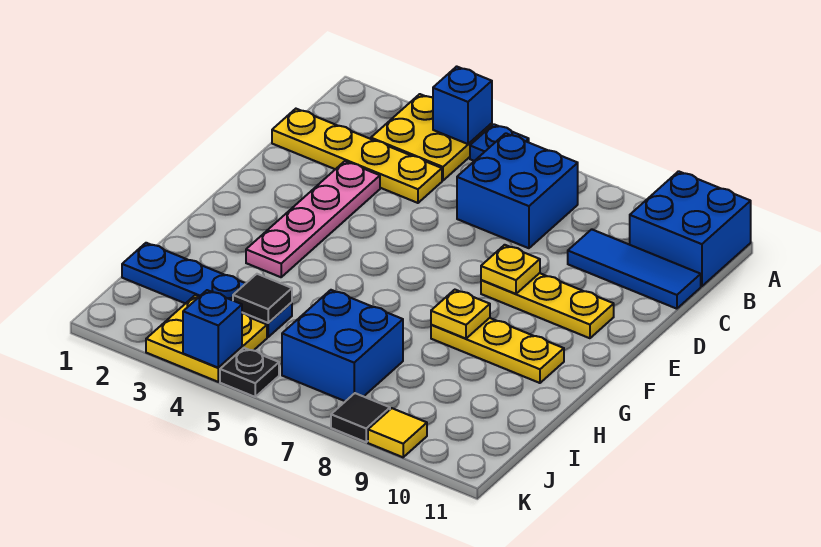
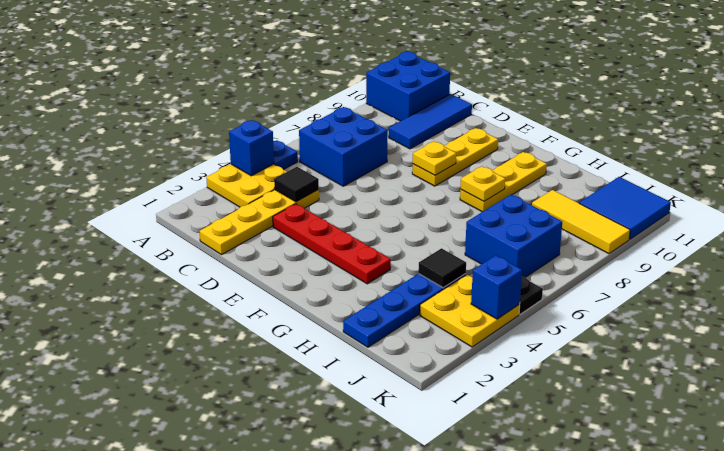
pink 1x4 plate [246,161,380,277] -> red 1x4 plate [273,204,391,284]
none -> blue 2x2 tile [579,177,671,239]
black 1x1 tile [331,393,390,442] -> black 1x1 tile moved to [274,167,319,202]
yellow 1x1 tile [368,408,427,457] -> yellow 1x3 tile [532,190,630,254]

